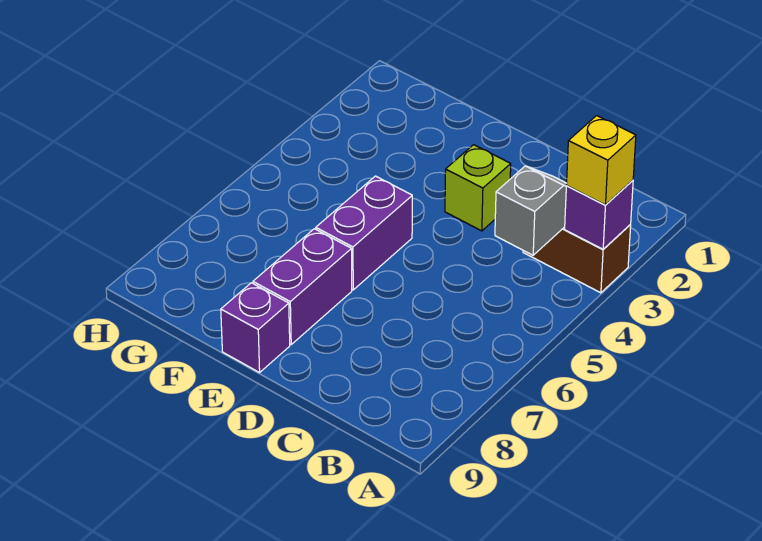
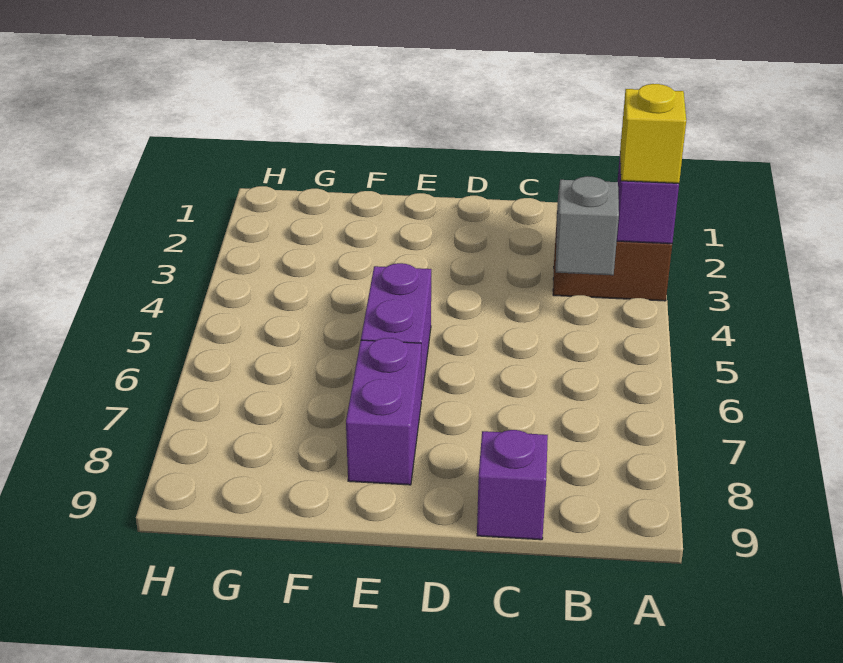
lime 1x1 brick [445,145,511,231] -> none
purple 1x1 brick [221,283,290,373] -> purple 1x1 brick moved to [477,430,548,540]

